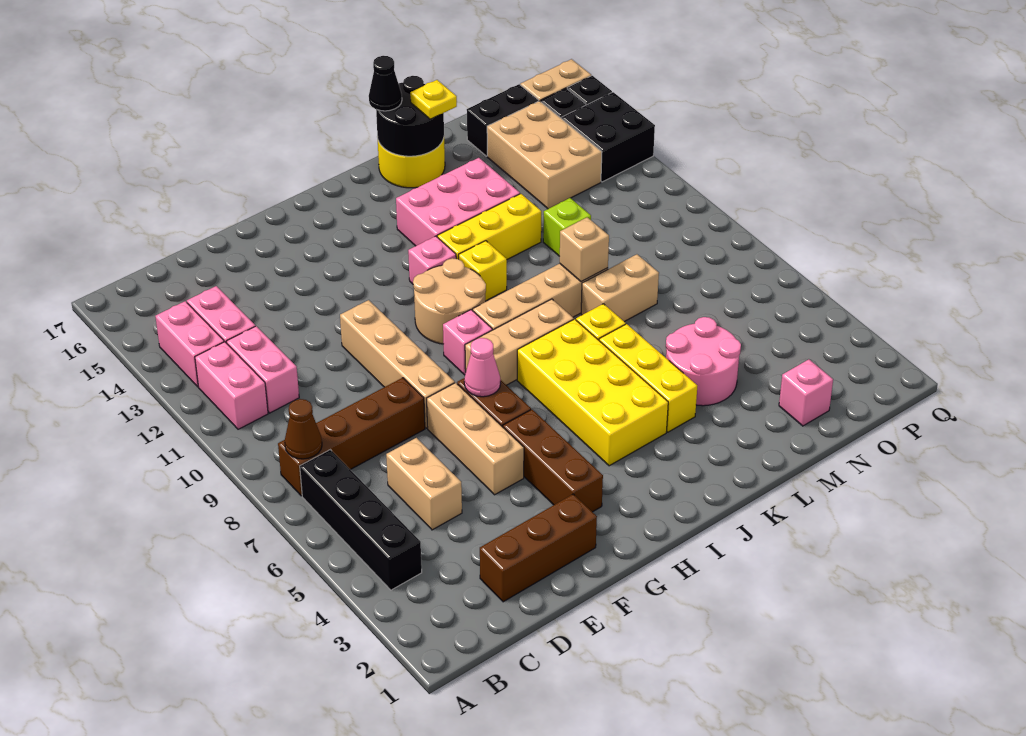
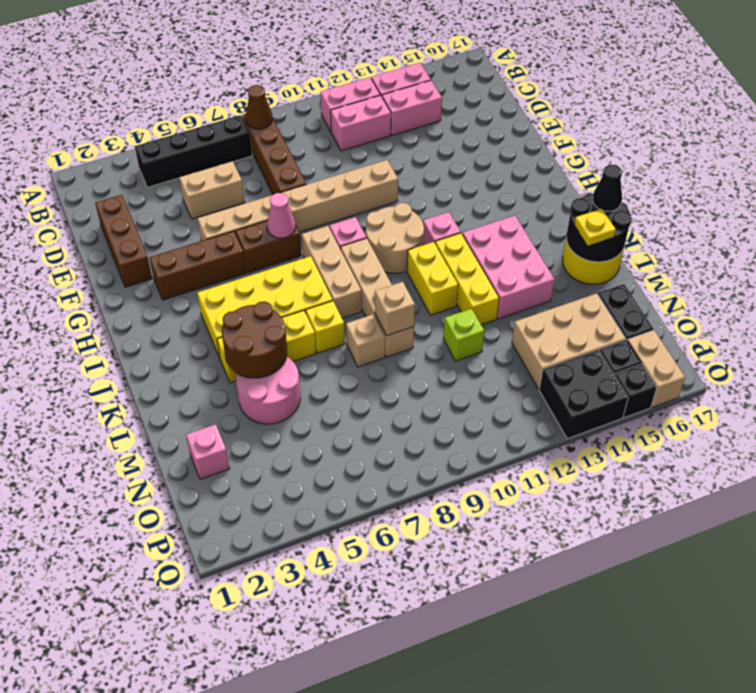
yellow 1x1 brick [459,241,507,301] -> yellow 1x2 brick [407,242,458,315]
none -> brown 2x2 round brick [222,301,287,378]
tan 1x2 brick [581,254,659,322] -> tan 1x1 brick [346,314,385,367]

